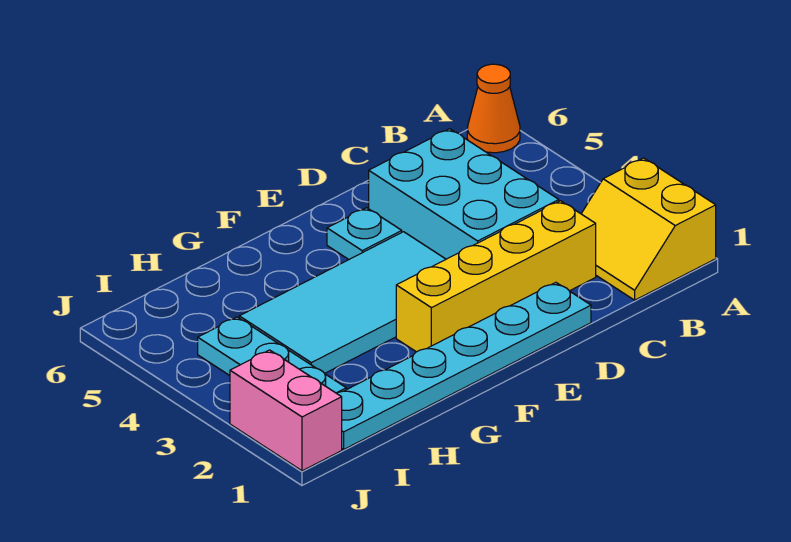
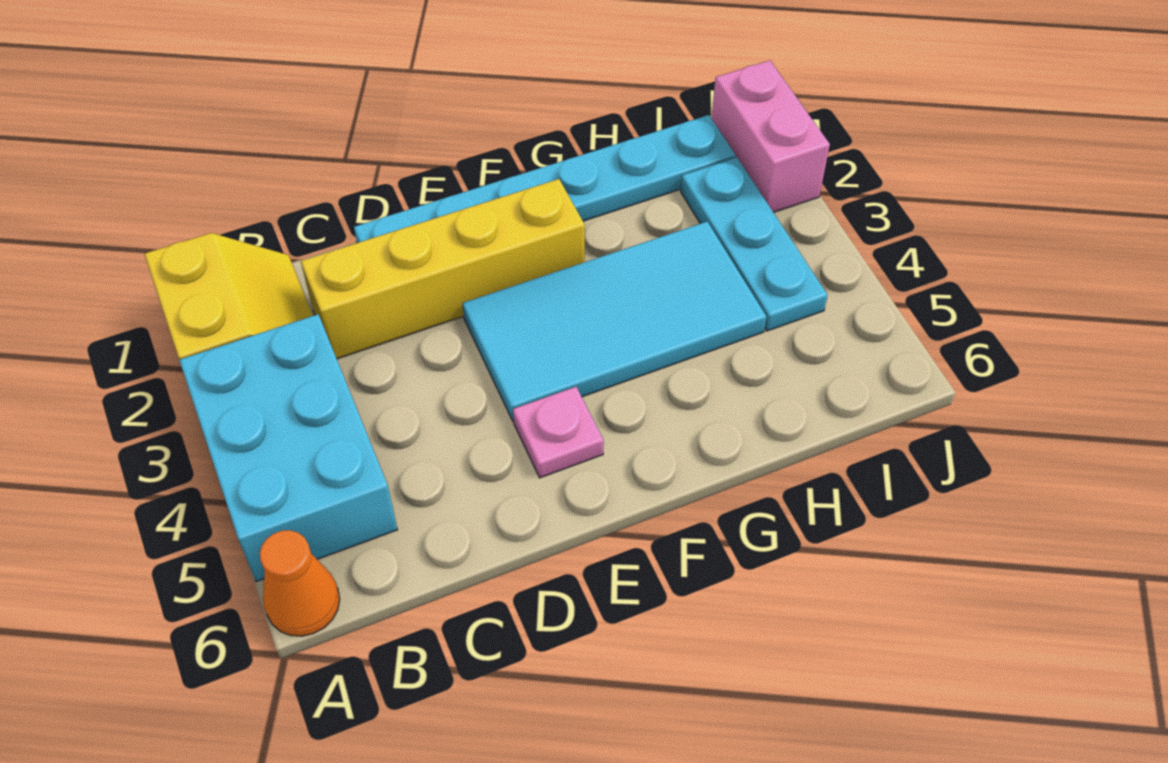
cyan 2x3 brick [369,129,559,259] -> cyan 2x3 brick moved to [179,314,398,582]
cyan 1x1 plate [327,208,402,259] -> pink 1x1 plate [513,387,604,478]

